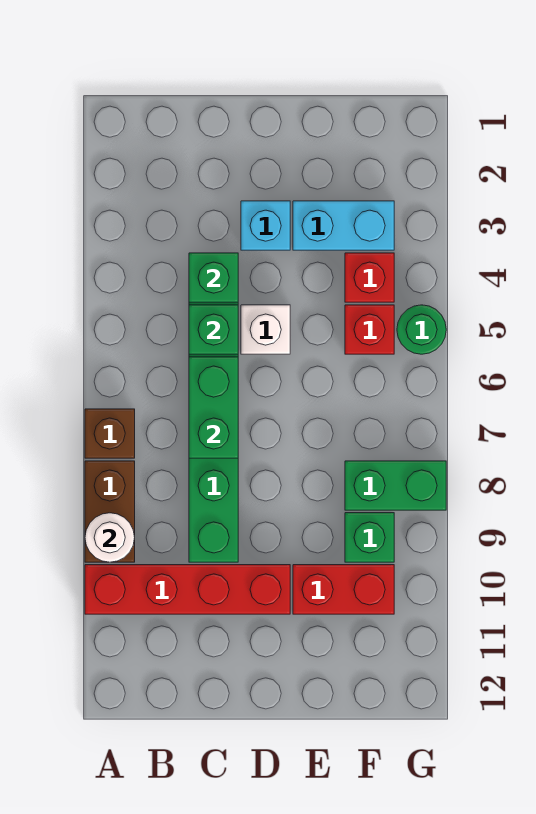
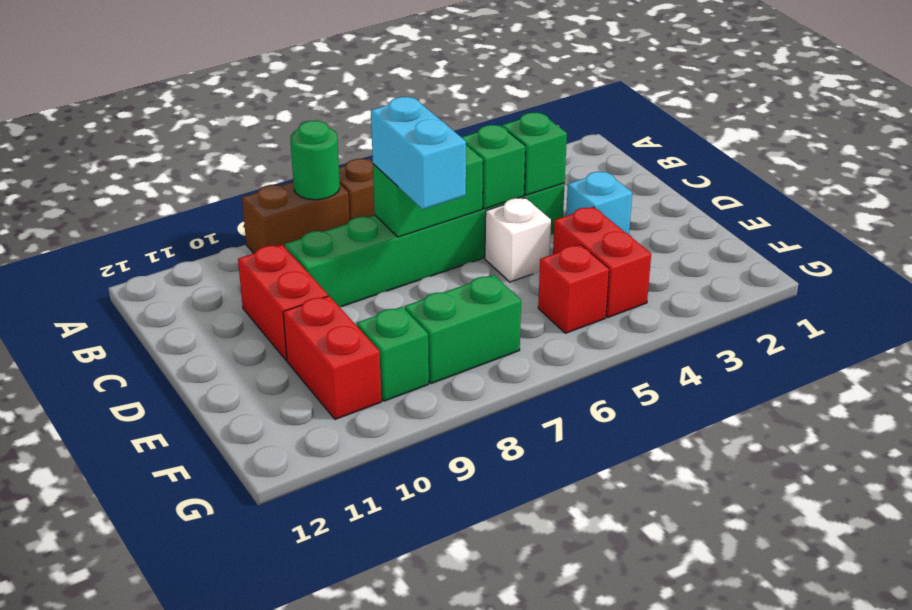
white 1x1 round brick [85,513,135,562] -> none
red 1x4 brick [85,565,290,614] -> red 1x2 brick [238,245,328,361]
cyan 1x2 brick [293,201,394,250] -> cyan 1x2 brick moved to [371,97,466,209]
red 1x1 brick [345,253,394,302] -> red 1x2 brick [553,207,651,317]
green 1x2 brick [345,461,446,510] -> green 1x2 brick turned to [405,275,521,384]
green 1x1 round brick [397,305,446,354] -> green 1x1 round brick moved to [290,121,340,200]

